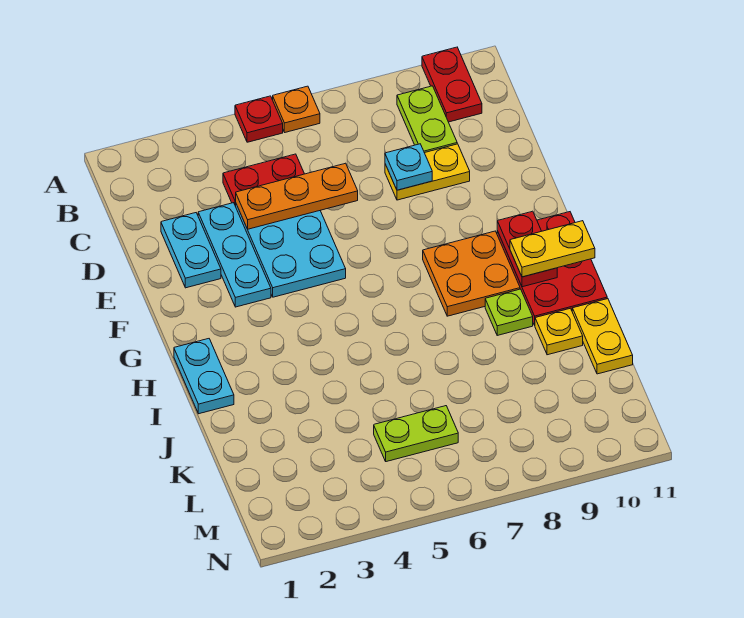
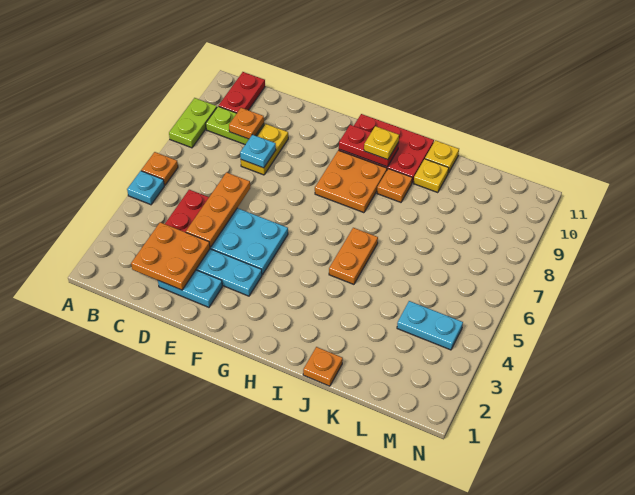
red 1x1 plate [235,96,283,142] -> cyan 1x1 plate [127,171,164,205]
red 1x2 plate [422,47,482,122] -> red 1x2 plate turned to [219,72,265,113]
none -> orange 2x2 plate [131,222,210,290]
none -> orange 1x1 plate [229,108,264,139]
cyan 1x2 plate [174,339,234,414] -> cyan 1x2 plate moved to [397,301,463,350]
yellow 1x2 plate [510,221,595,277] -> yellow 1x1 plate [364,126,399,160]
none -> orange 1x2 plate [329,228,378,284]
lime 1x1 plate [485,289,533,335] -> orange 1x1 plate [377,169,412,202]
none -> orange 1x1 plate [303,347,343,386]
yellow 1x2 plate [572,299,633,374] -> yellow 1x1 plate [425,140,459,173]
lime 1x2 plate [374,406,458,462] -> lime 1x2 plate moved to [169,98,217,148]

